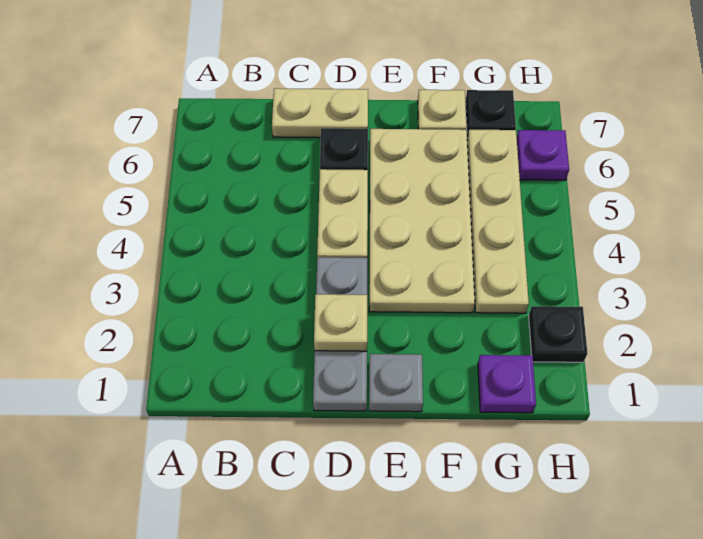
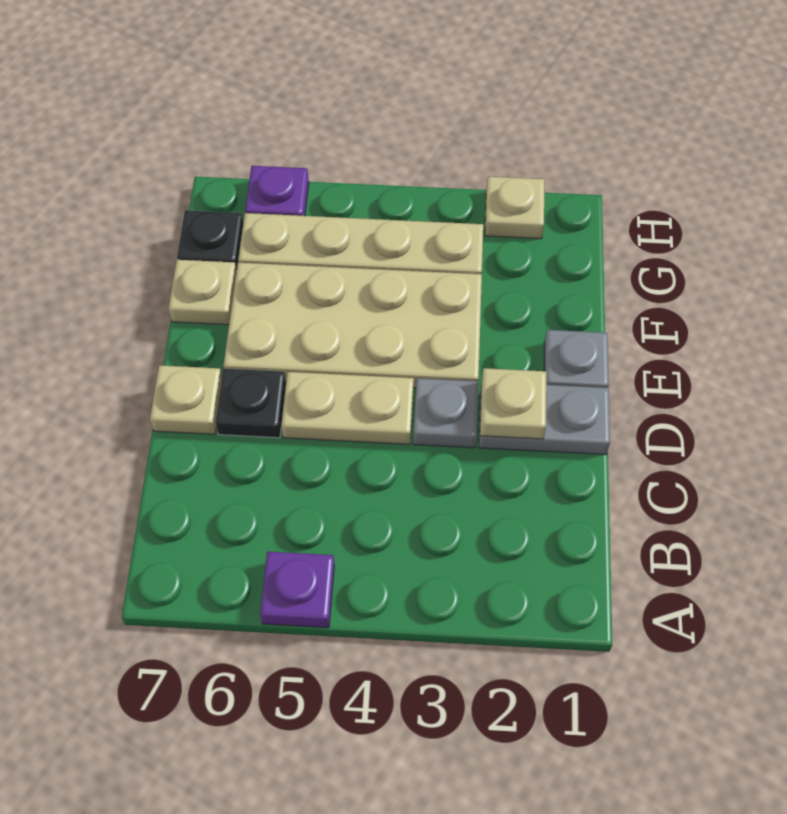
tan 1x2 plate [272,88,368,138] -> tan 1x1 plate [150,365,222,434]
purple 1x1 plate [478,355,536,413] -> purple 1x1 plate moved to [260,552,334,628]
black 1x1 plate [529,306,588,362] -> tan 1x1 plate [485,177,544,239]

